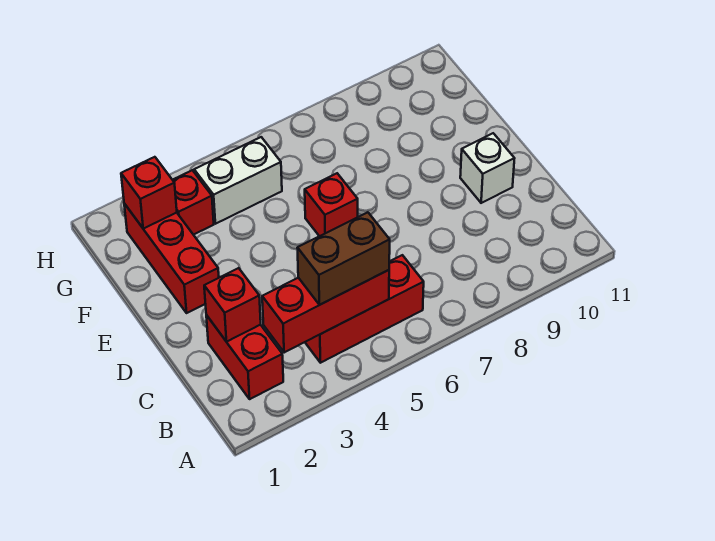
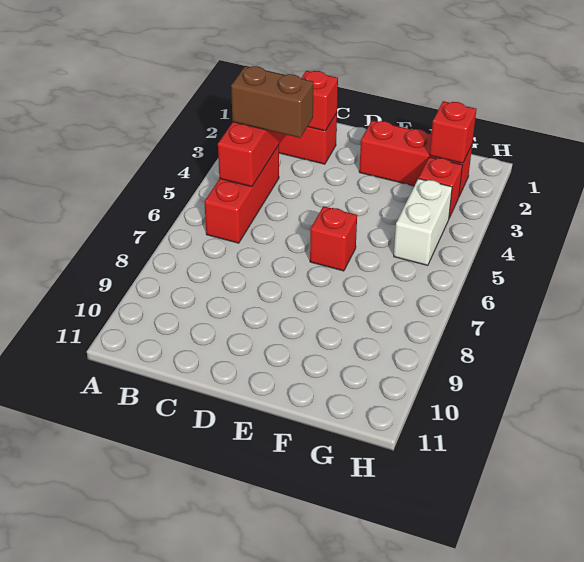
brown 1x2 brick [298,212,390,305] -> brown 1x2 brick turned to [231,66,313,138]
white 1x1 brick [460,133,515,203] -> none

